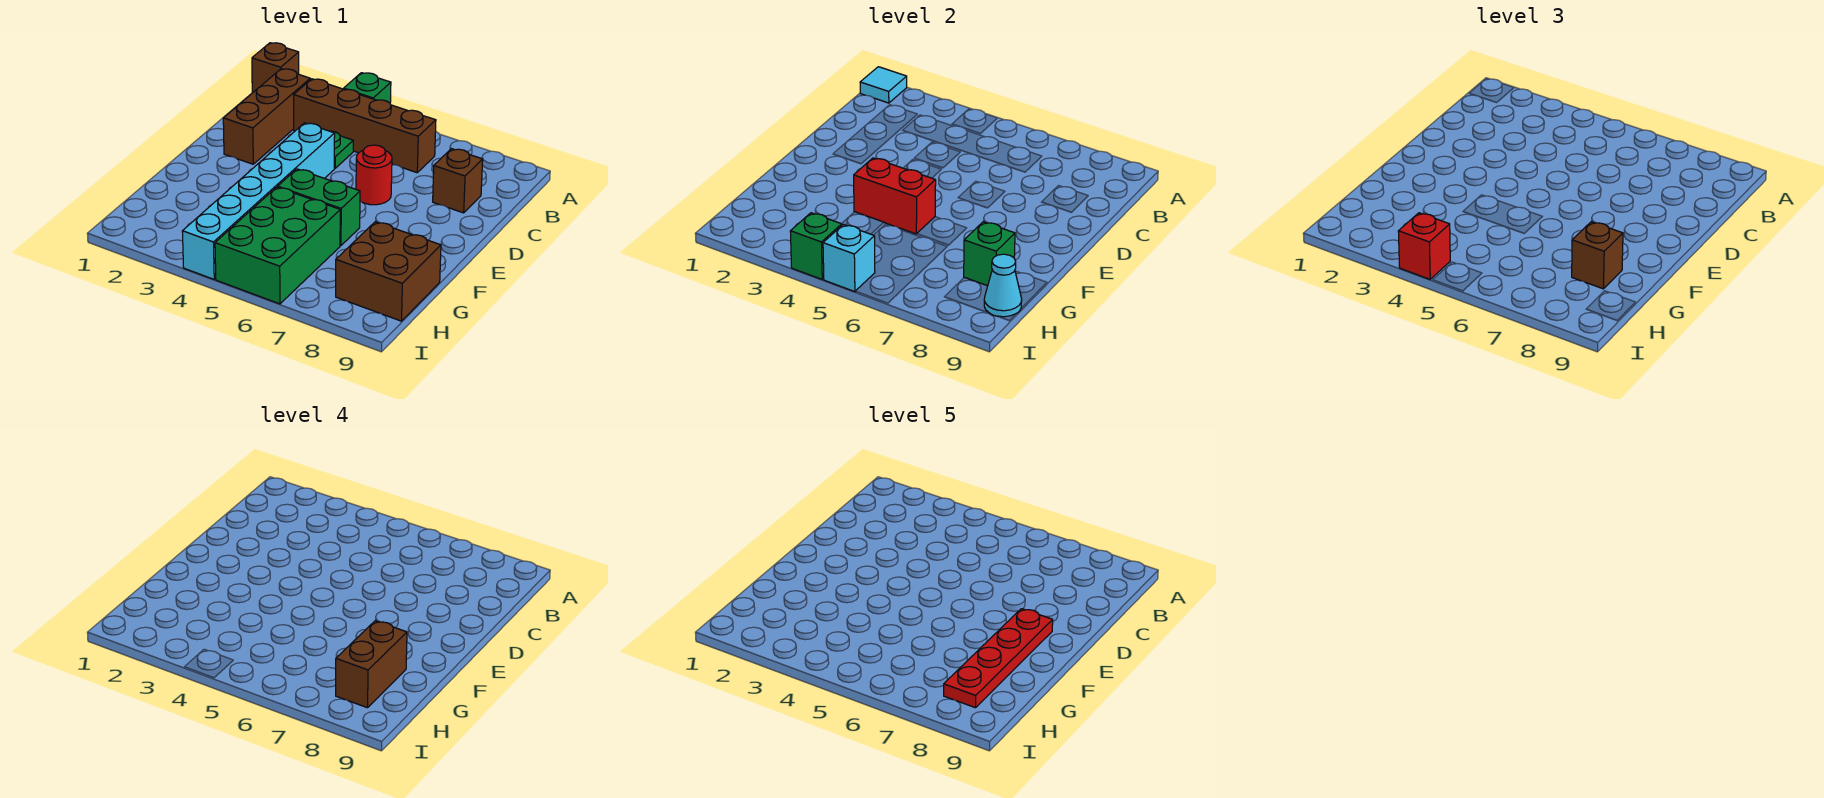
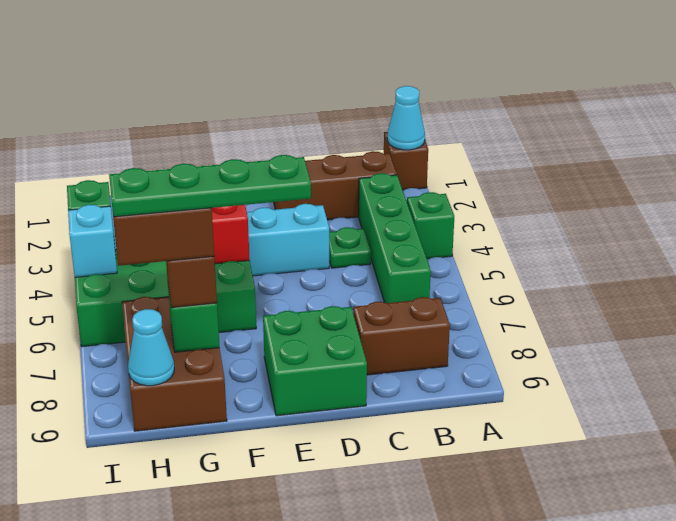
cyan 1x1 tile [860,67,907,103] -> cyan 1x1 cone [387,86,425,150]
brown 1x4 brick [294,79,436,173] -> green 1x4 brick [359,173,431,303]
brown 1x1 brick [433,149,483,213] -> brown 1x2 brick [353,297,450,375]
red 1x1 round brick [356,145,392,205] -> none
none -> green 2x2 brick [263,306,367,416]
red 1x4 plate [944,609,1053,708] -> green 1x4 plate [109,155,311,217]
brown 2x2 brick [336,222,441,321] -> brown 2x3 brick [122,297,227,431]
red 1x1 brick [1398,213,1450,279] -> none

